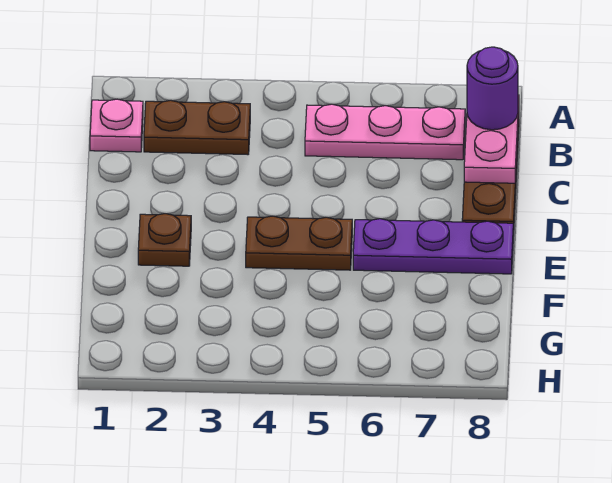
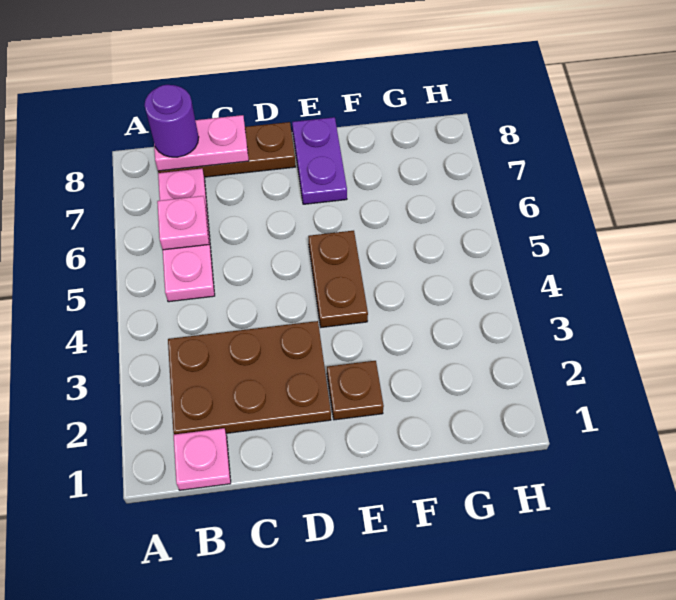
brown 1x2 plate [144,100,250,155] -> brown 2x3 plate [168,321,331,434]
none -> pink 1x1 plate [157,196,209,250]
purple 1x3 plate [353,219,513,274] -> purple 1x2 plate [292,117,347,204]

